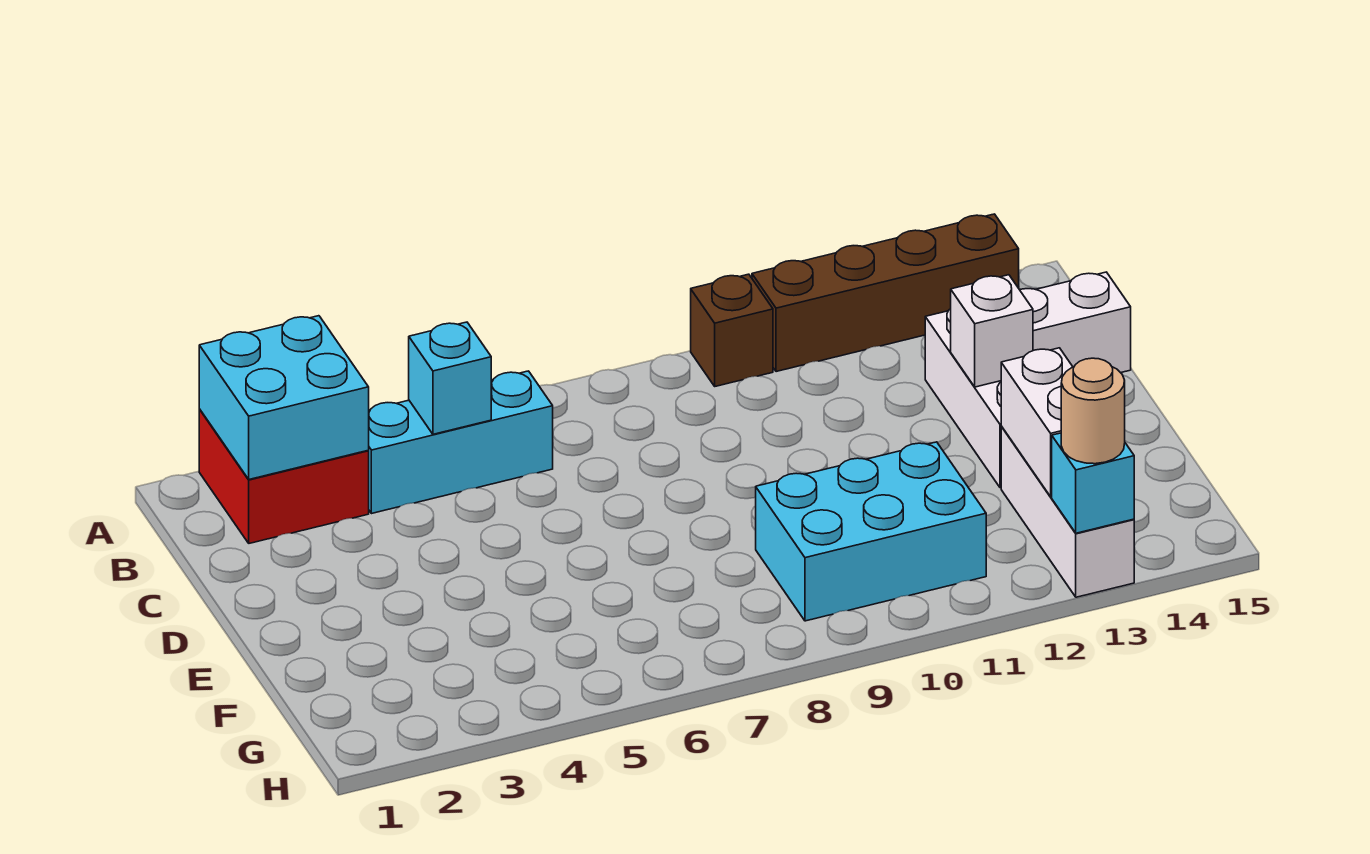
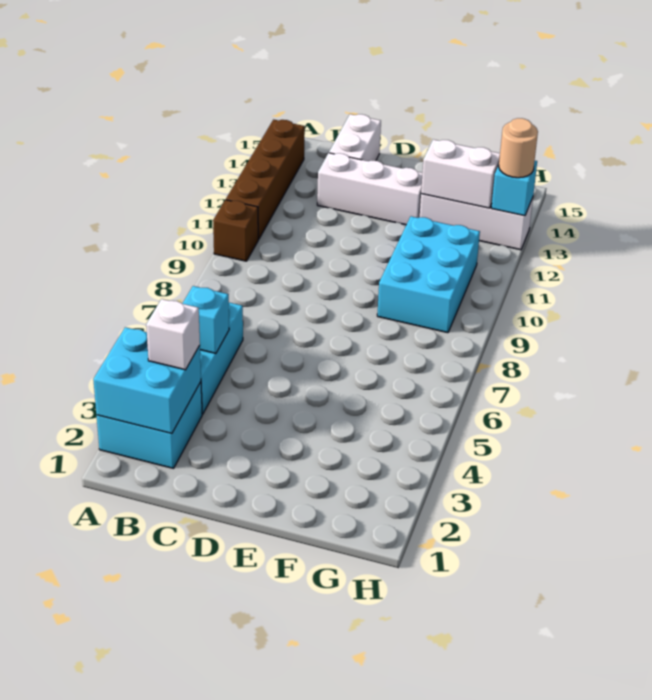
red 2x2 brick [199,409,369,543] -> cyan 2x2 brick [96,382,202,468]
white 1x1 brick [951,275,1033,387] -> white 1x1 brick moved to [146,299,200,370]

